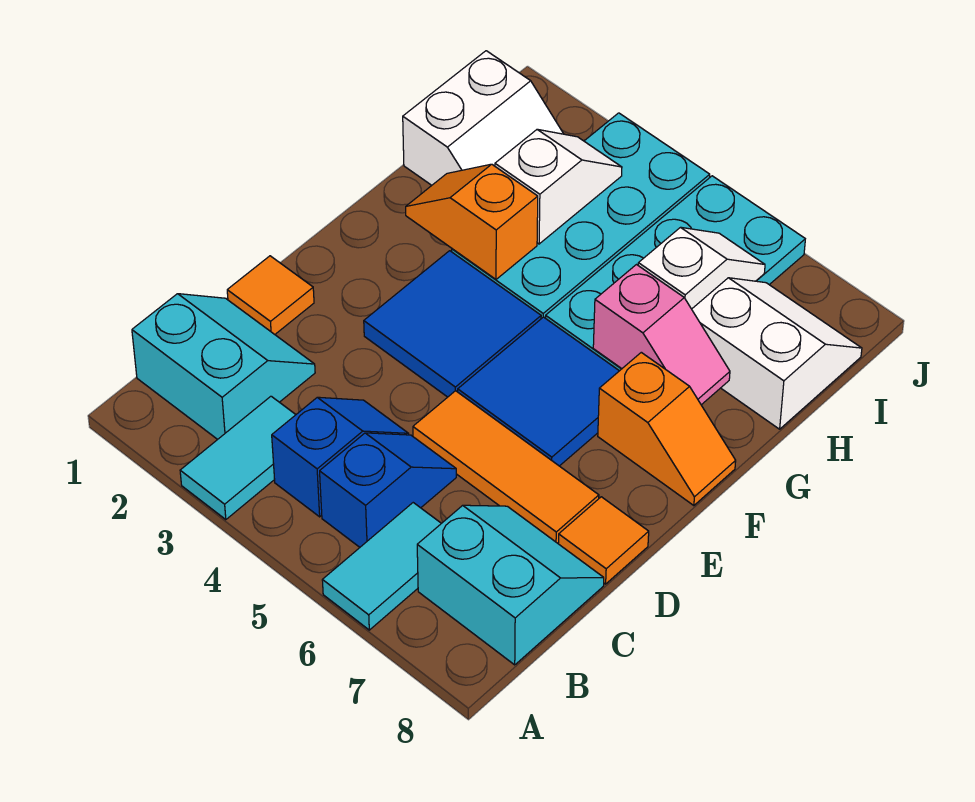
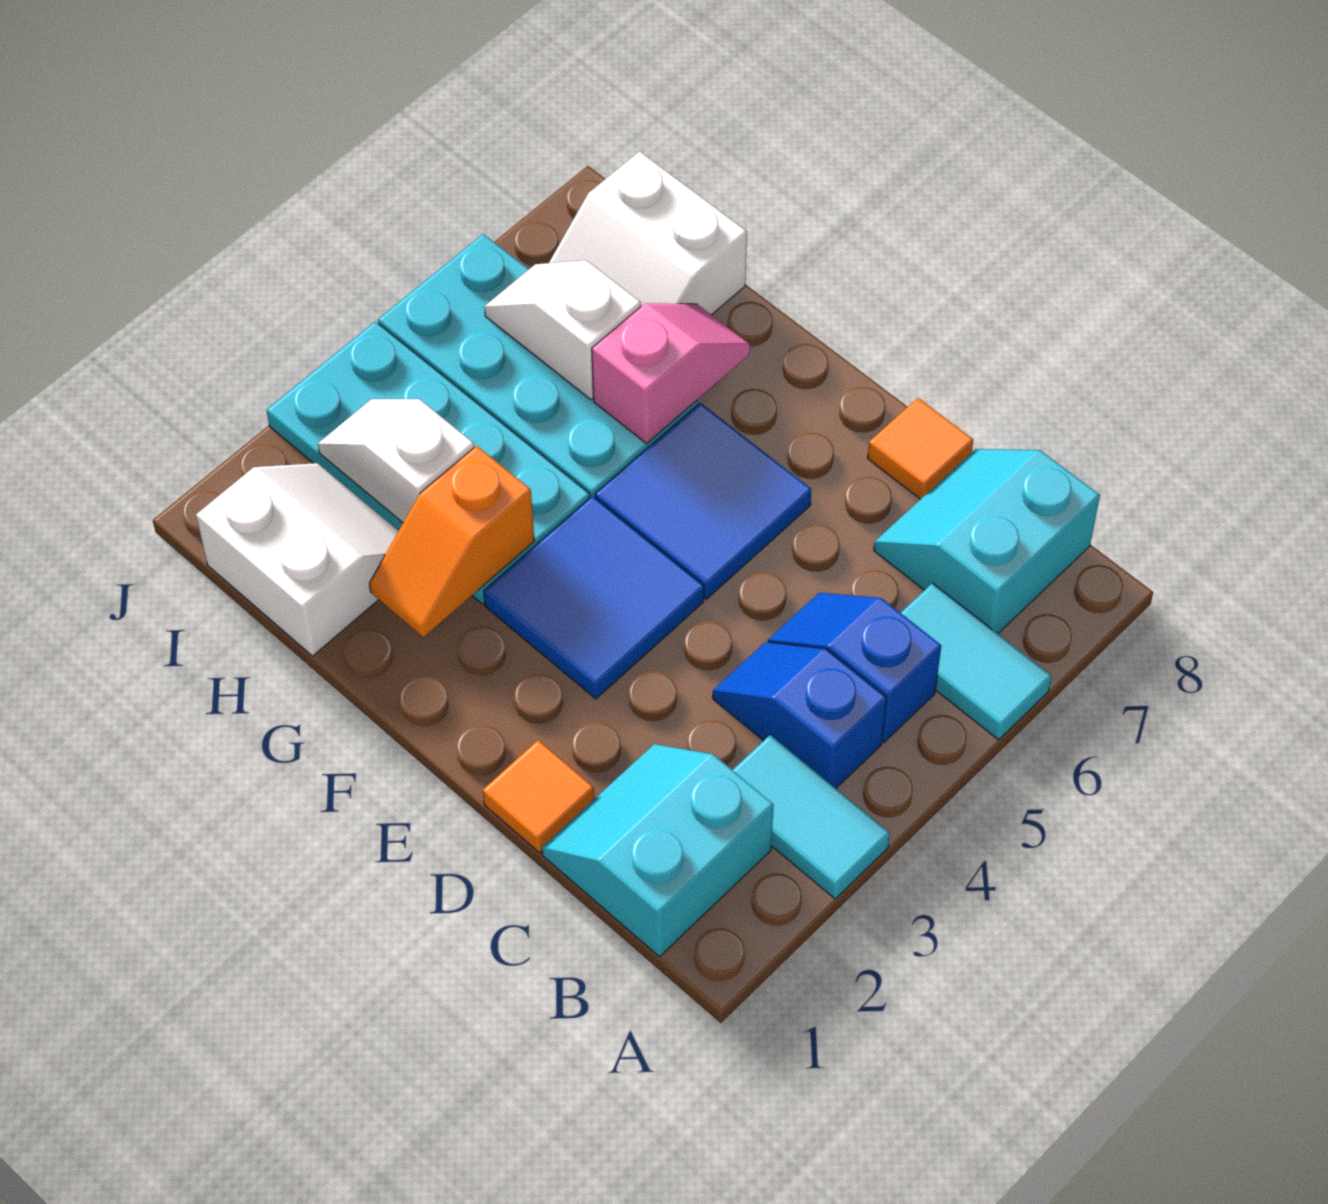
orange 1x3 tile [413,391,599,543] -> none
orange 1x2 slope [598,352,736,506] -> none
white 2x2 slope [692,278,862,429] -> white 2x2 slope turned to [549,151,747,315]

